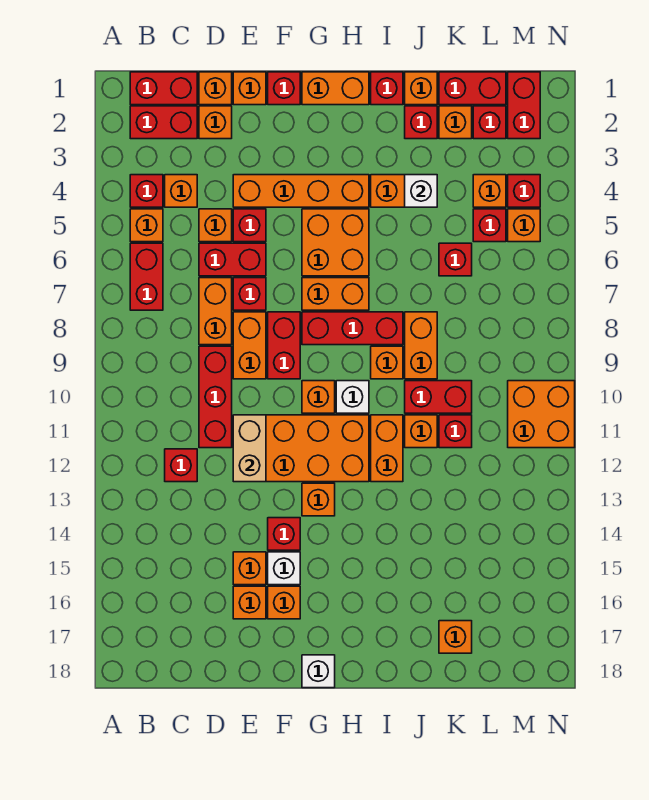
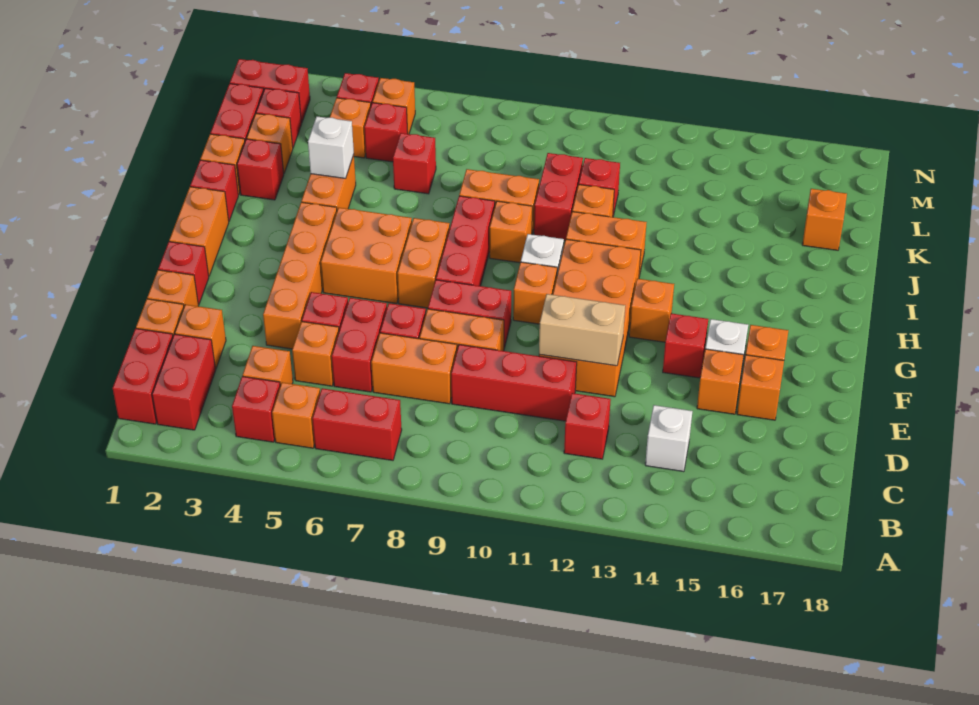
white 1x1 brick [302,655,335,688] -> white 1x1 brick moved to [645,405,692,472]
orange 2x2 brick [508,381,575,448] -> none

